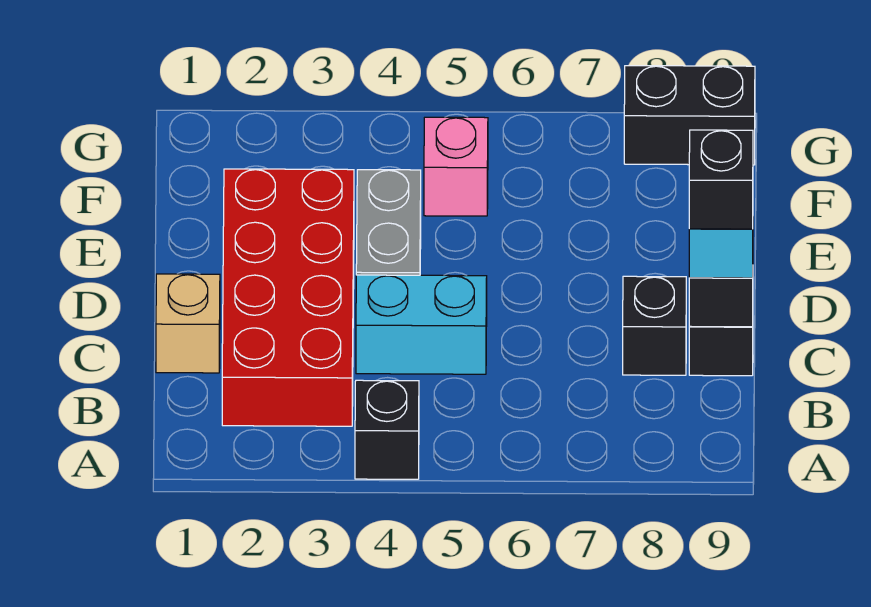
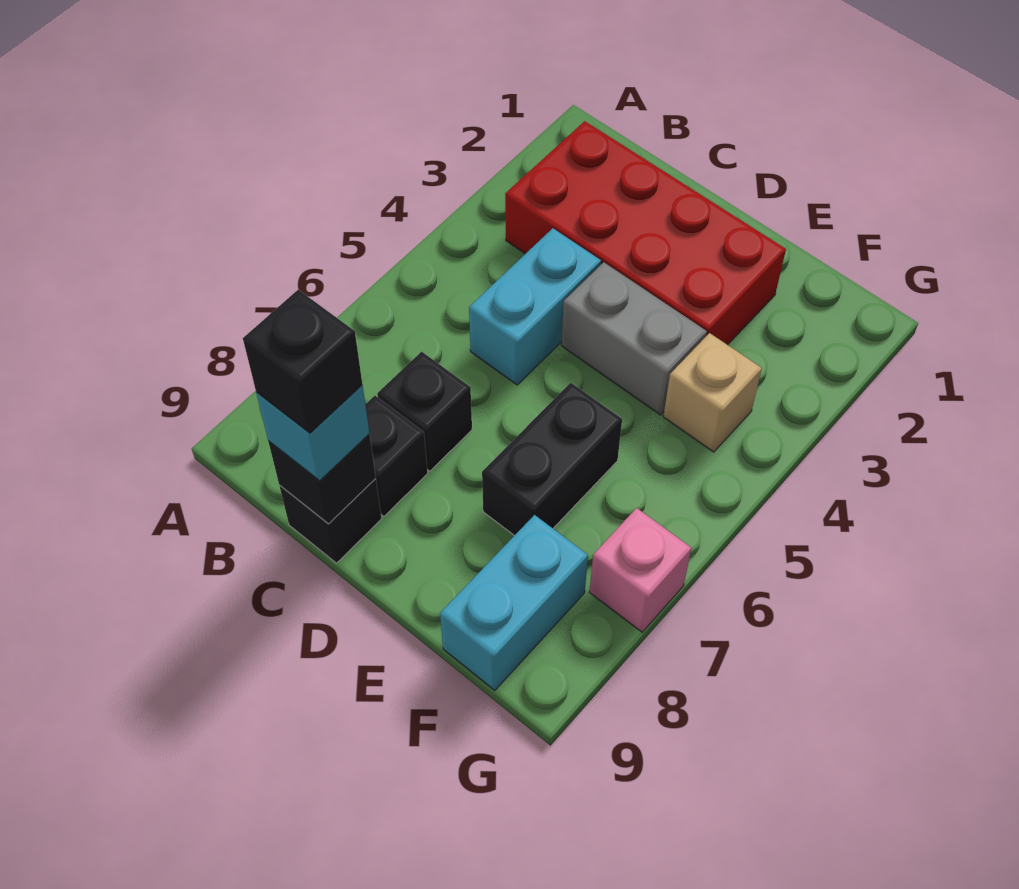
black 1x1 brick [355,380,419,479] -> black 1x1 brick moved to [377,352,472,471]
tan 1x1 brick [156,274,220,373] -> tan 1x1 brick moved to [663,333,762,452]
pink 1x1 brick [424,117,488,216] -> pink 1x1 brick moved to [589,508,691,632]
none -> cyan 1x2 brick [440,515,588,690]
black 1x2 brick [624,66,755,165] -> black 1x2 brick moved to [482,383,622,536]

